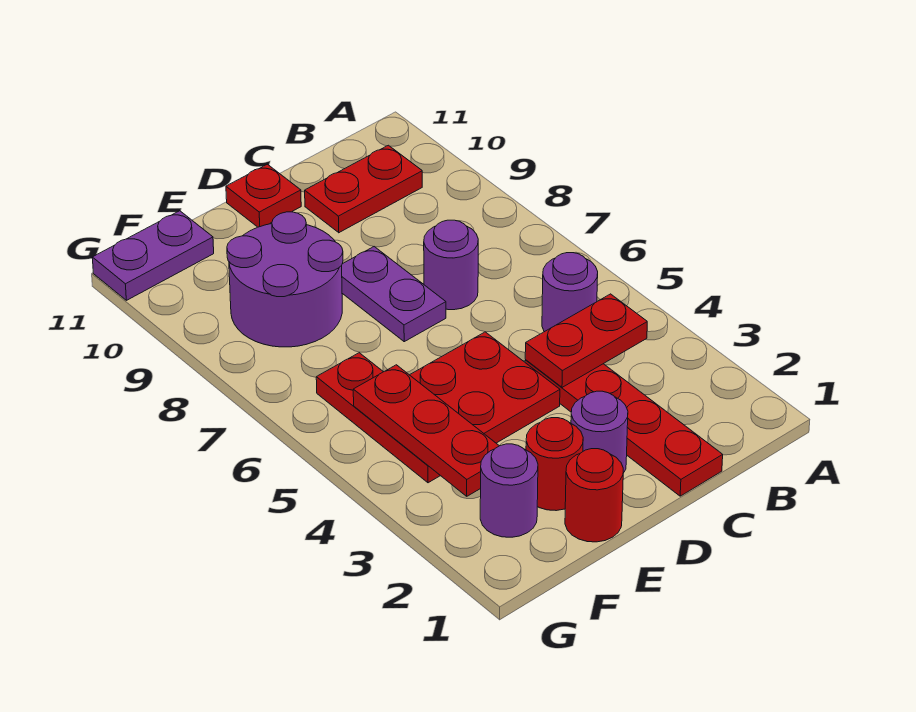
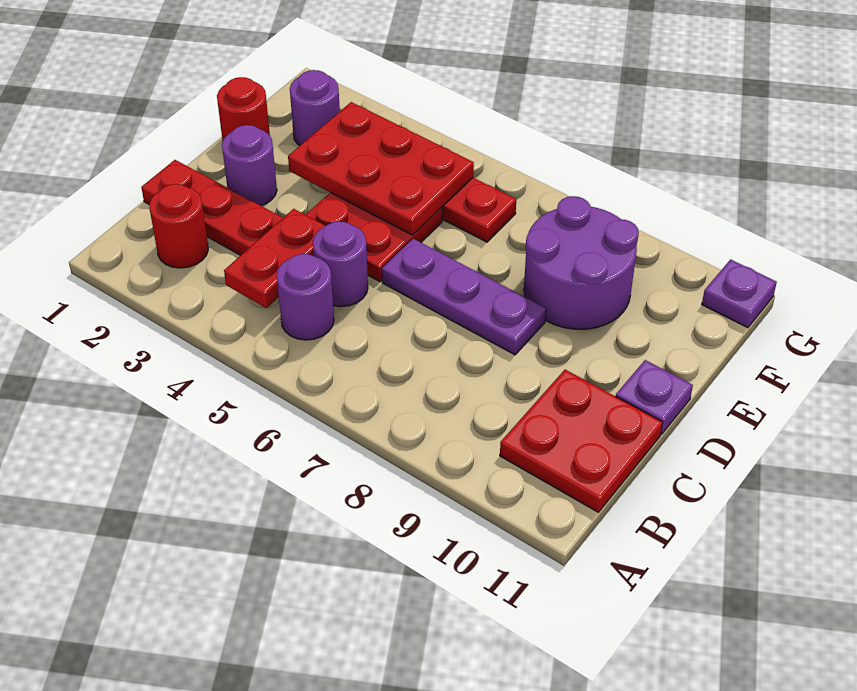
red 1x2 plate [305,145,422,233] -> red 2x2 plate [500,370,663,512]
purple 1x1 round brick [424,220,478,310] -> purple 1x1 round brick moved to [313,221,368,307]
purple 1x2 plate [342,247,446,342] -> purple 1x3 plate [382,239,546,355]
red 1x1 plate [226,164,301,227] -> purple 1x1 plate [616,360,693,434]
red 1x1 round brick [526,418,583,511] -> red 1x1 round brick moved to [149,184,208,268]
red 1x3 plate [353,365,499,496] -> red 2x3 plate [288,102,474,235]
purple 1x2 plate [92,211,214,300] -> purple 1x1 plate [702,259,777,328]

